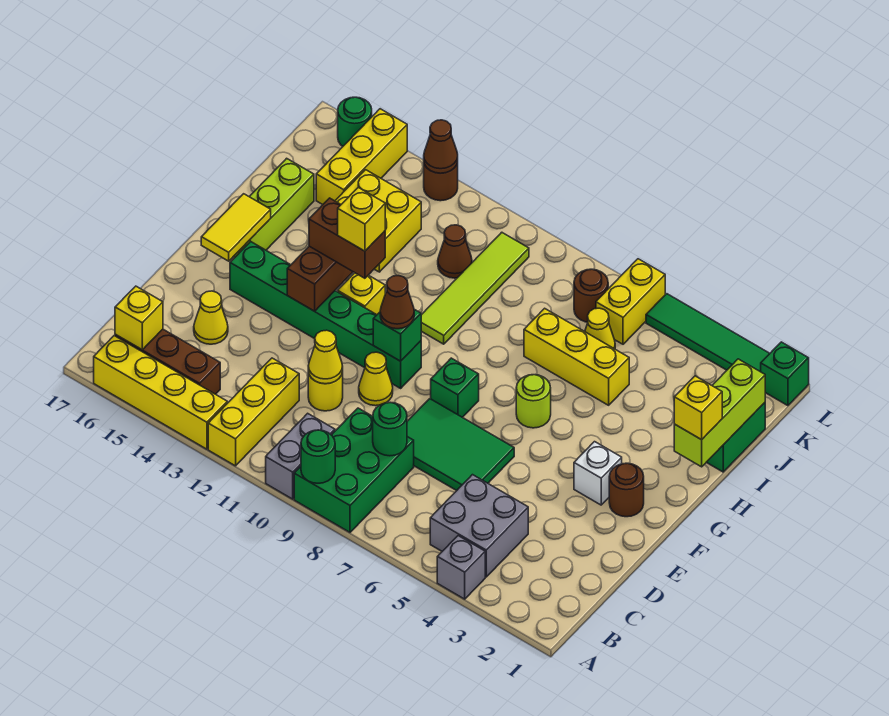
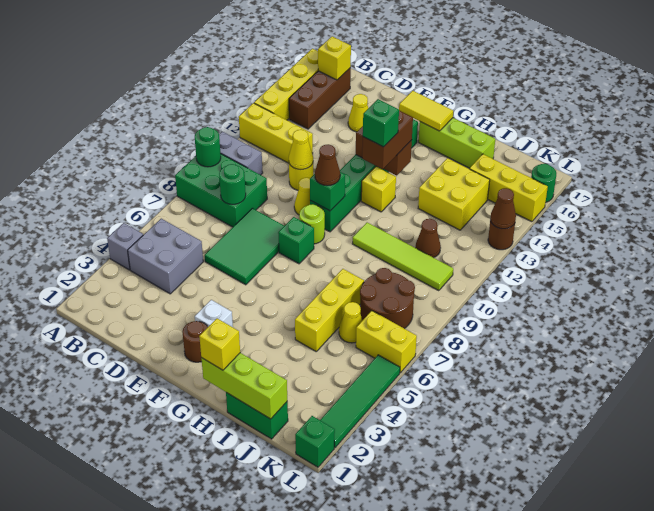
lime 1x1 round brick [516,375,551,428] -> lime 1x1 round brick moved to [299,204,325,244]
yellow 1x1 brick [338,187,385,251] -> green 1x1 brick [363,99,399,147]
brown 1x1 round brick [574,269,608,322] -> brown 2x2 round brick [360,268,415,329]

